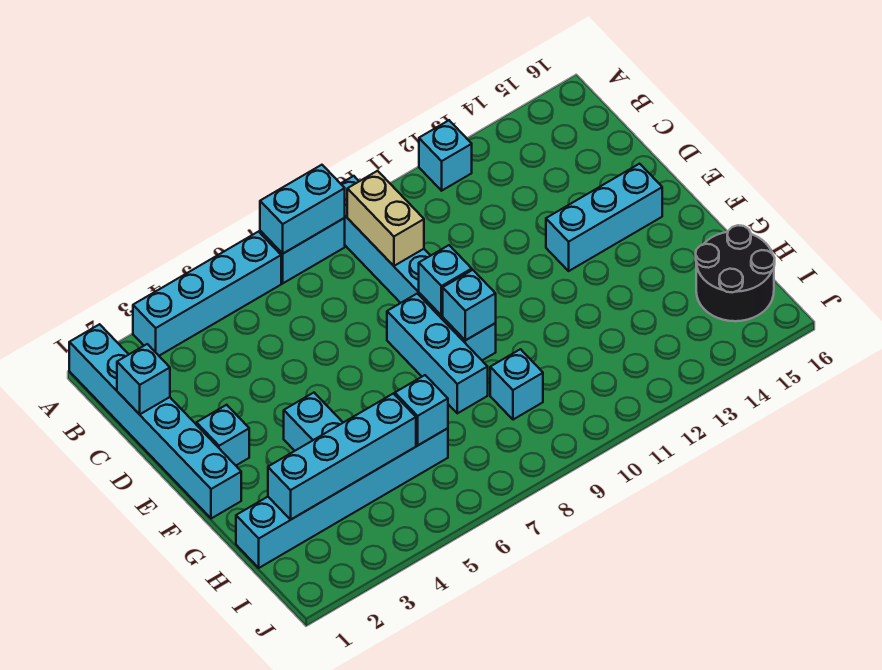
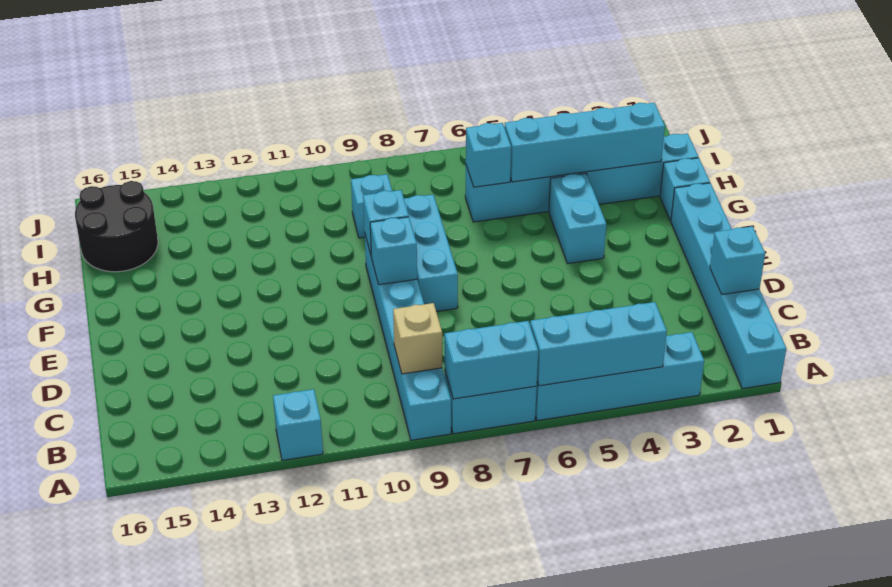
tan 1x2 brick [347,171,424,266] -> tan 1x1 brick [393,303,442,374]
cyan 1x1 brick [196,405,249,465] -> cyan 1x1 brick moved to [660,158,710,221]
cyan 1x3 brick [546,164,662,271] -> cyan 1x3 brick moved to [530,302,667,386]

